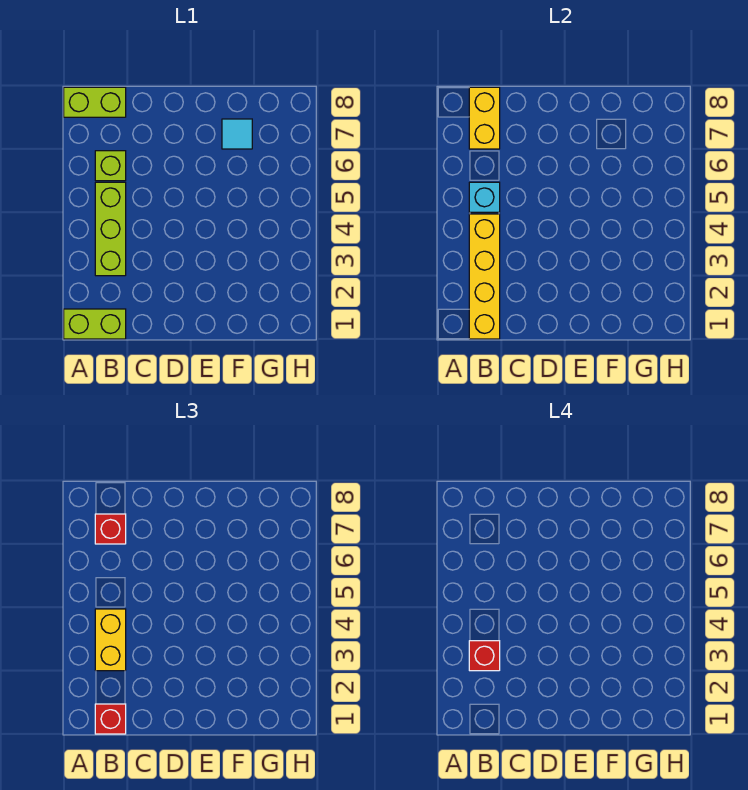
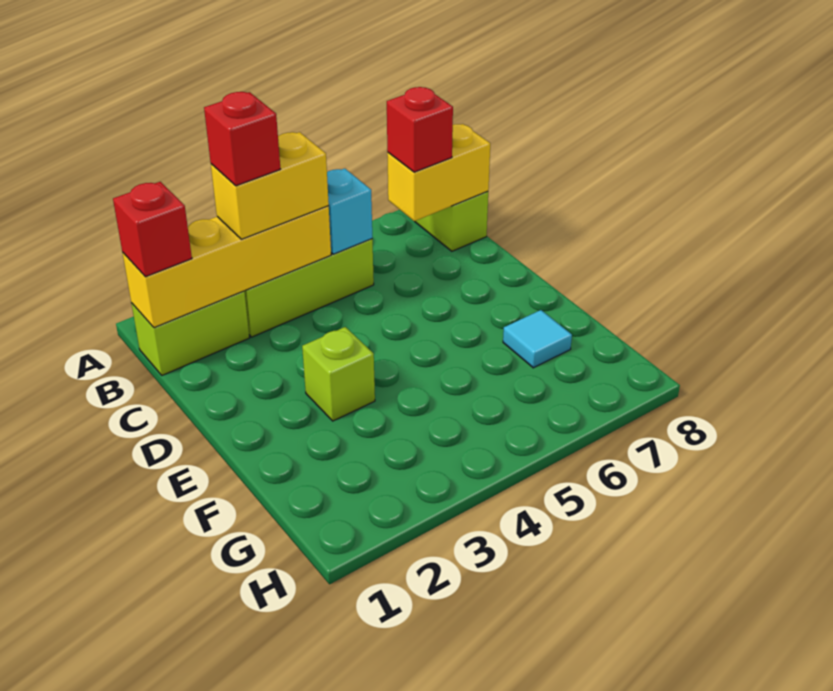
lime 1x2 brick [64,309,126,339] -> lime 1x2 brick turned to [131,291,249,375]
lime 1x1 brick [95,151,126,181] -> lime 1x1 brick moved to [302,327,375,421]

